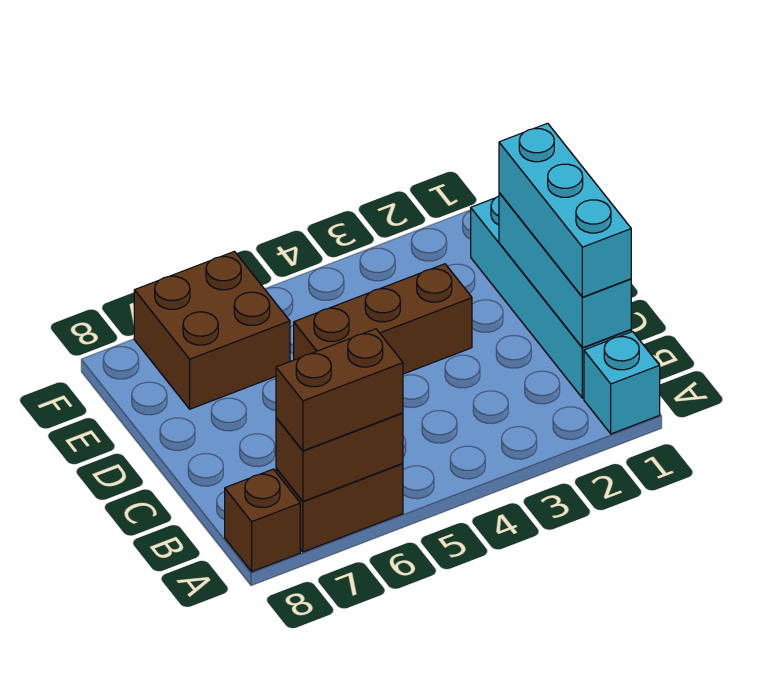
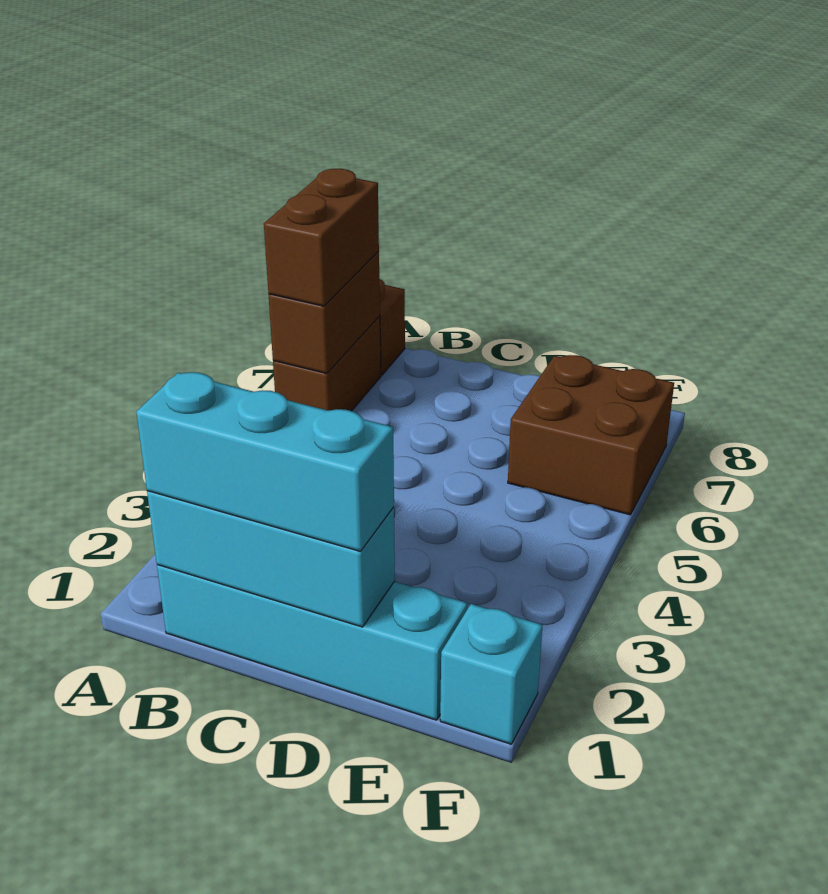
cyan 1x1 brick [584,332,660,434] -> cyan 1x1 brick moved to [440,604,543,744]
brown 1x3 brick [294,264,472,374] -> none

